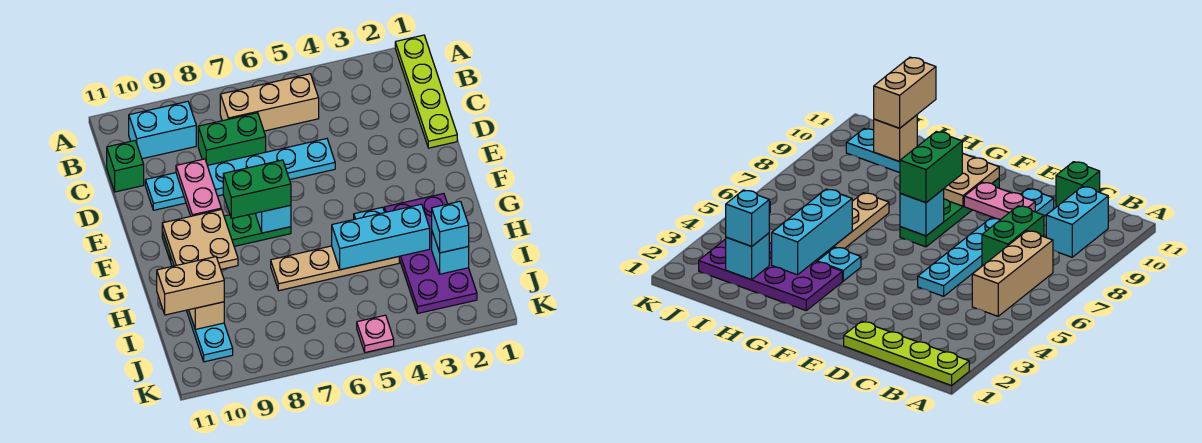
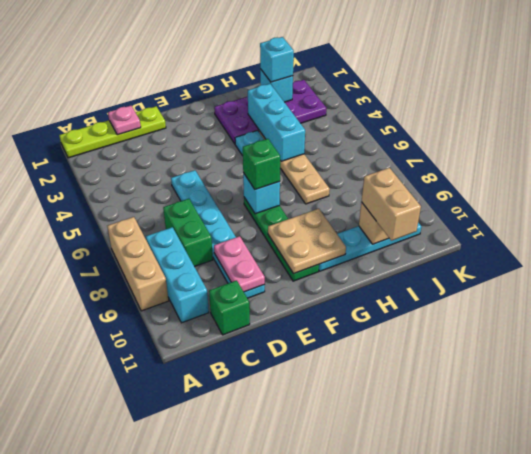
tan 1x3 brick [220,74,319,131] -> tan 1x3 brick moved to [107,217,169,311]
cyan 1x2 brick [129,101,196,159] -> cyan 1x3 brick [146,227,209,323]
pink 1x2 plate [176,159,221,216] -> pink 1x2 plate turned to [214,236,265,292]
green 1x2 brick [223,160,291,219] -> green 1x1 brick [243,139,280,190]
pink 1x1 plate [357,315,394,352] -> pink 1x1 plate moved to [108,106,141,135]

